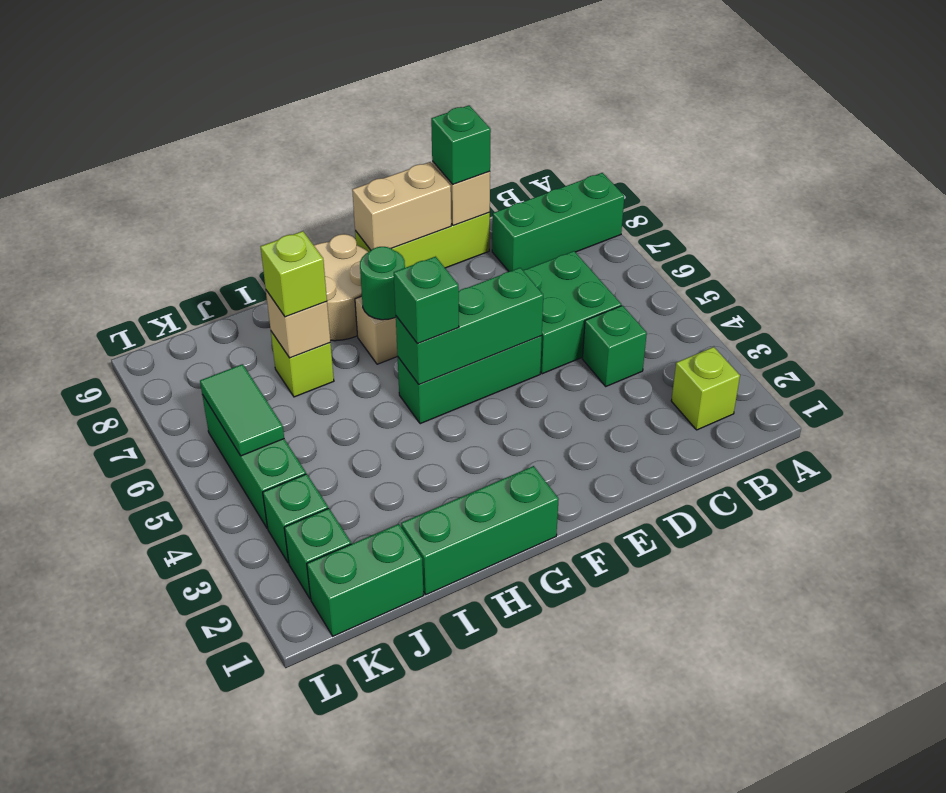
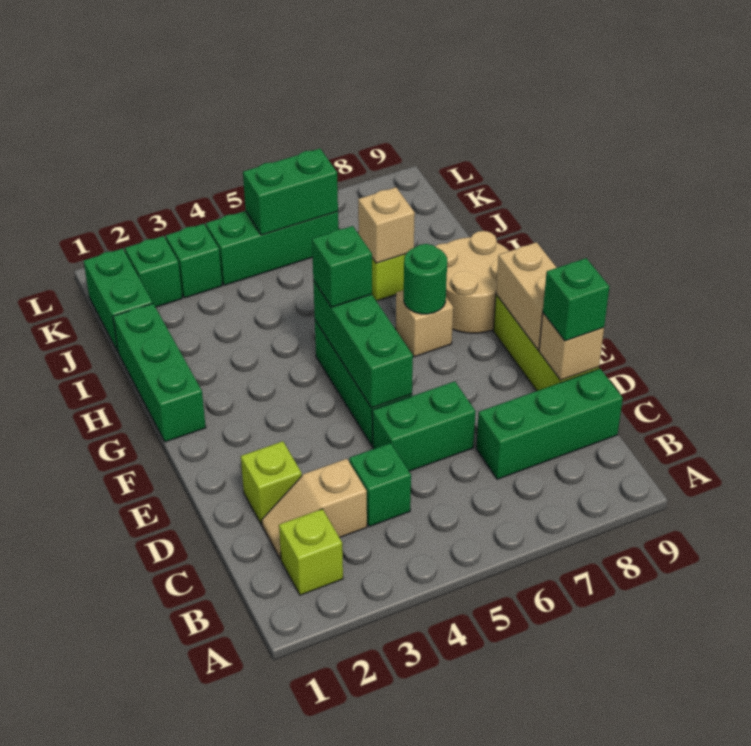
green 1x3 brick [492,173,624,272] -> green 1x3 brick turned to [476,369,623,479]
none -> tan 1x2 slope [262,459,367,559]
green 2x2 brick [523,251,621,374] -> green 1x2 brick [372,381,476,471]
lime 1x1 brick [261,231,327,317] -> lime 1x1 brick moved to [241,441,302,525]
green 1x2 tile [200,364,284,456] -> green 1x2 brick [243,149,338,235]

